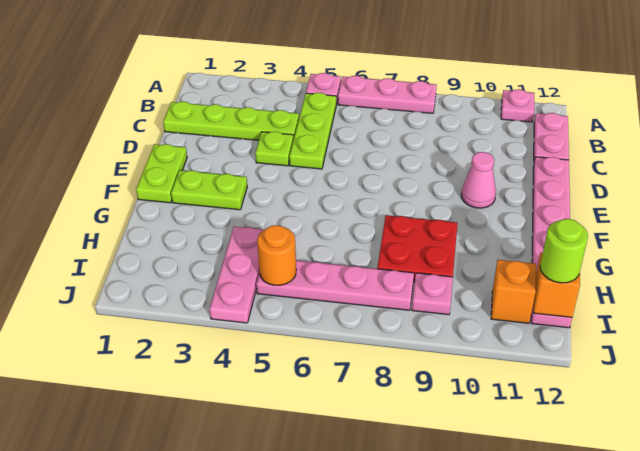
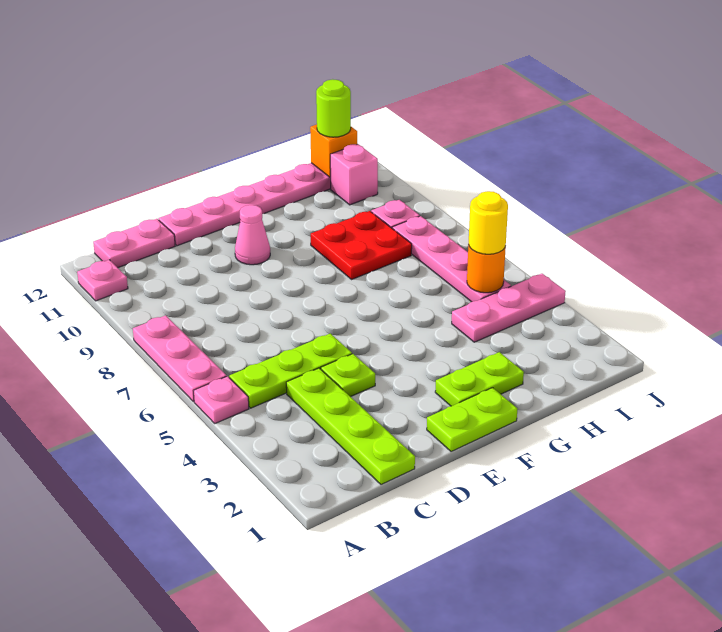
lime 1x2 plate [171,170,247,210] -> lime 1x2 plate turned to [435,352,524,406]
none -> yellow 1x1 round brick [469,191,508,254]
orange 1x1 brick [491,260,536,323] -> pink 1x1 brick [330,144,378,205]

